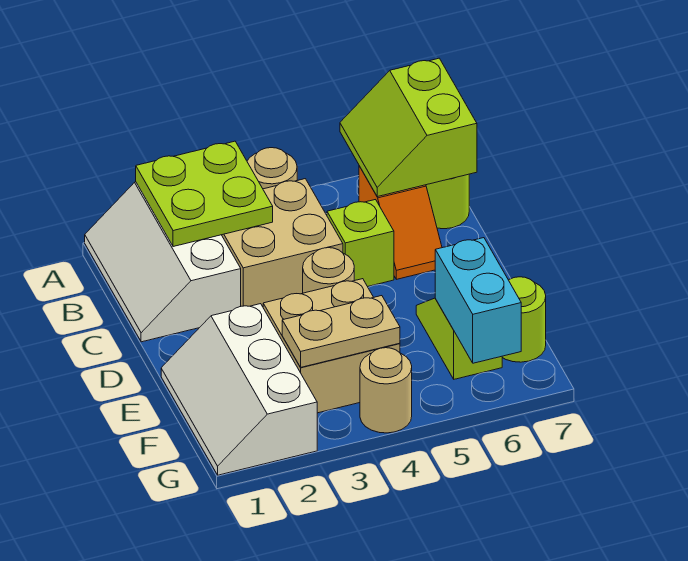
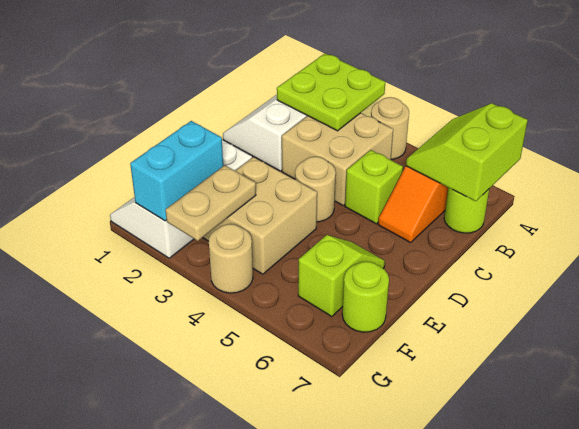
tan 1x2 plate [282,296,400,367] -> tan 1x2 plate turned to [166,165,256,241]
cyan 1x2 brick [435,238,521,363] -> cyan 1x2 brick moved to [130,121,223,221]

